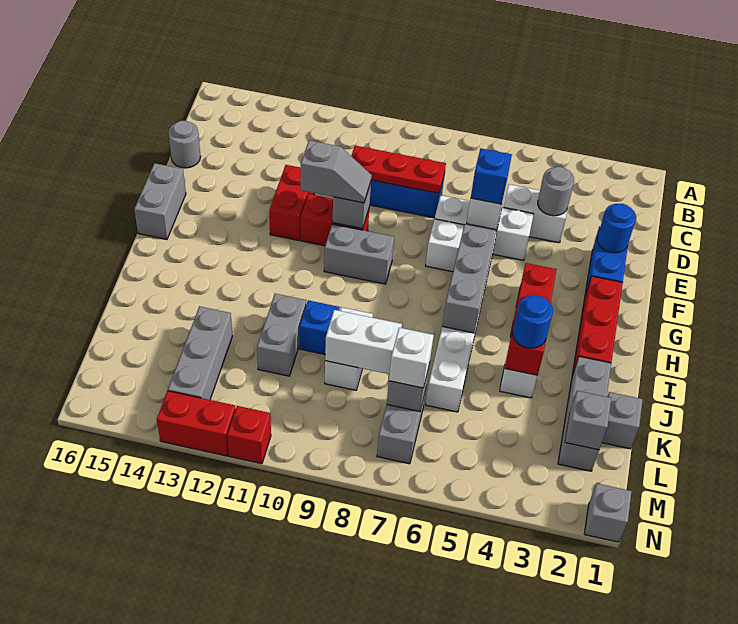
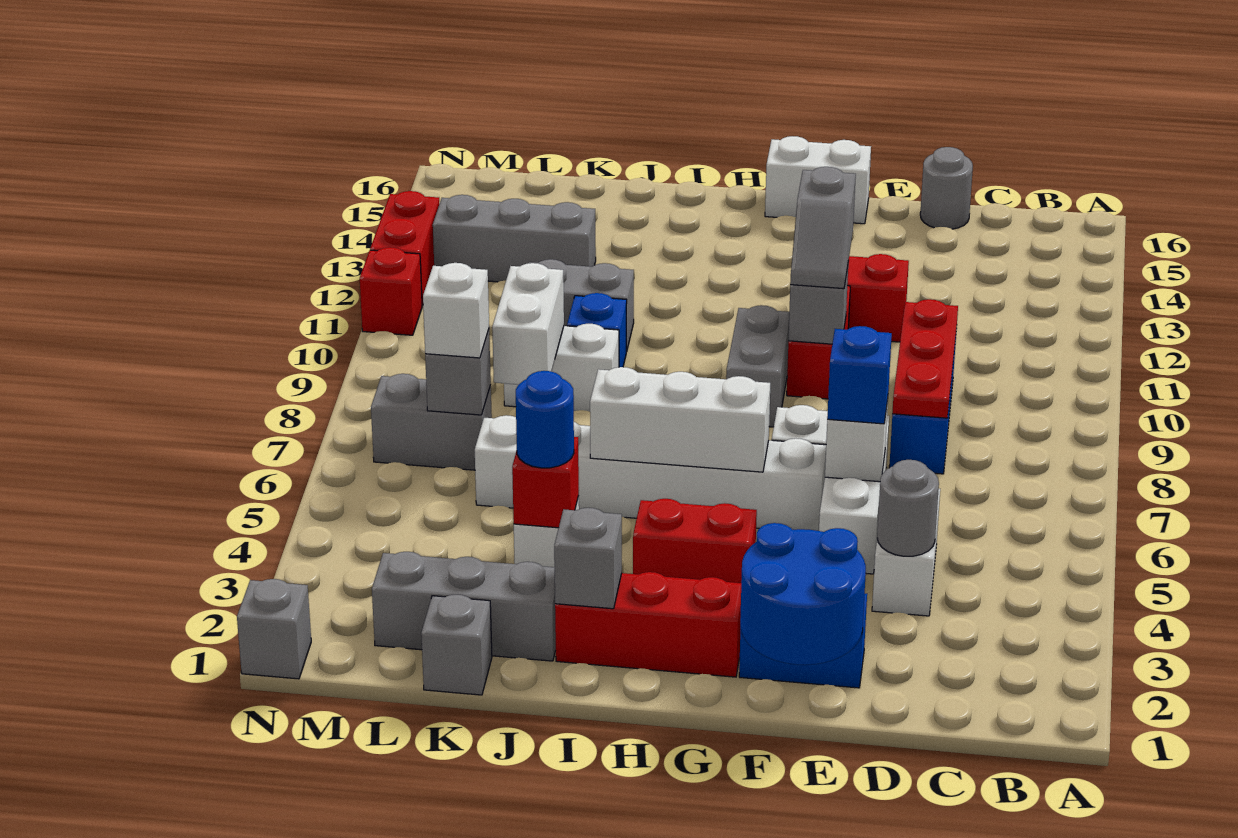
blue 1x1 round brick [597,204,636,253] -> blue 2x2 round brick [740,523,866,665]
grey 1x2 brick [134,163,186,239] -> white 1x2 brick [765,136,871,224]
grey 1x3 brick [442,224,496,333] -> white 1x3 brick [590,367,770,472]
grey 1x1 brick [565,391,611,450] -> grey 1x1 brick moved to [554,508,622,609]

